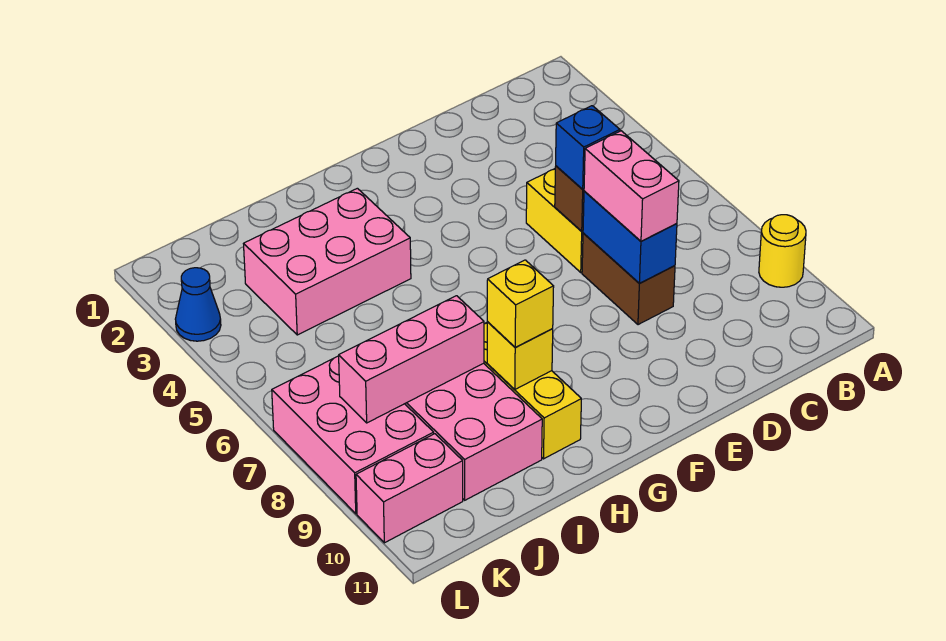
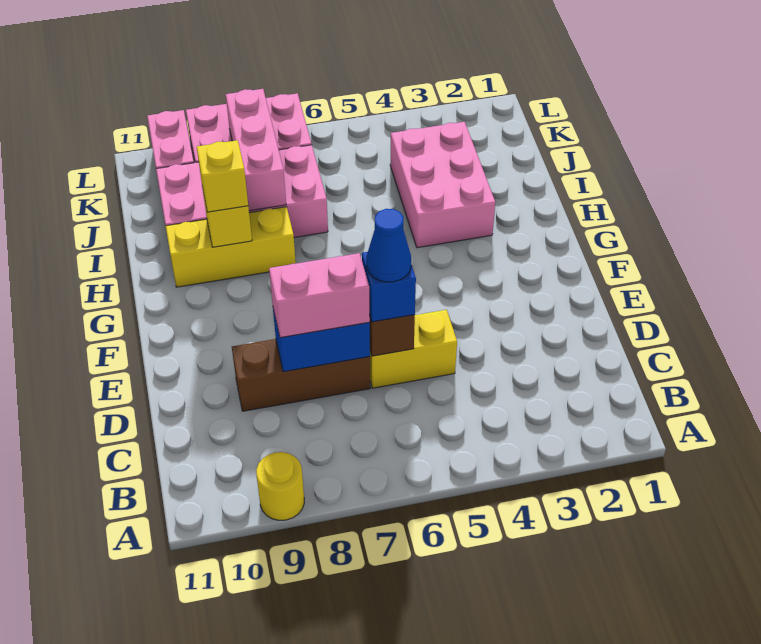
brown 1x2 brick [582,233,675,325] -> brown 1x3 brick [232,339,370,411]
blue 1x1 cone [175,268,221,341] -> blue 1x1 cone moved to [366,209,411,282]

